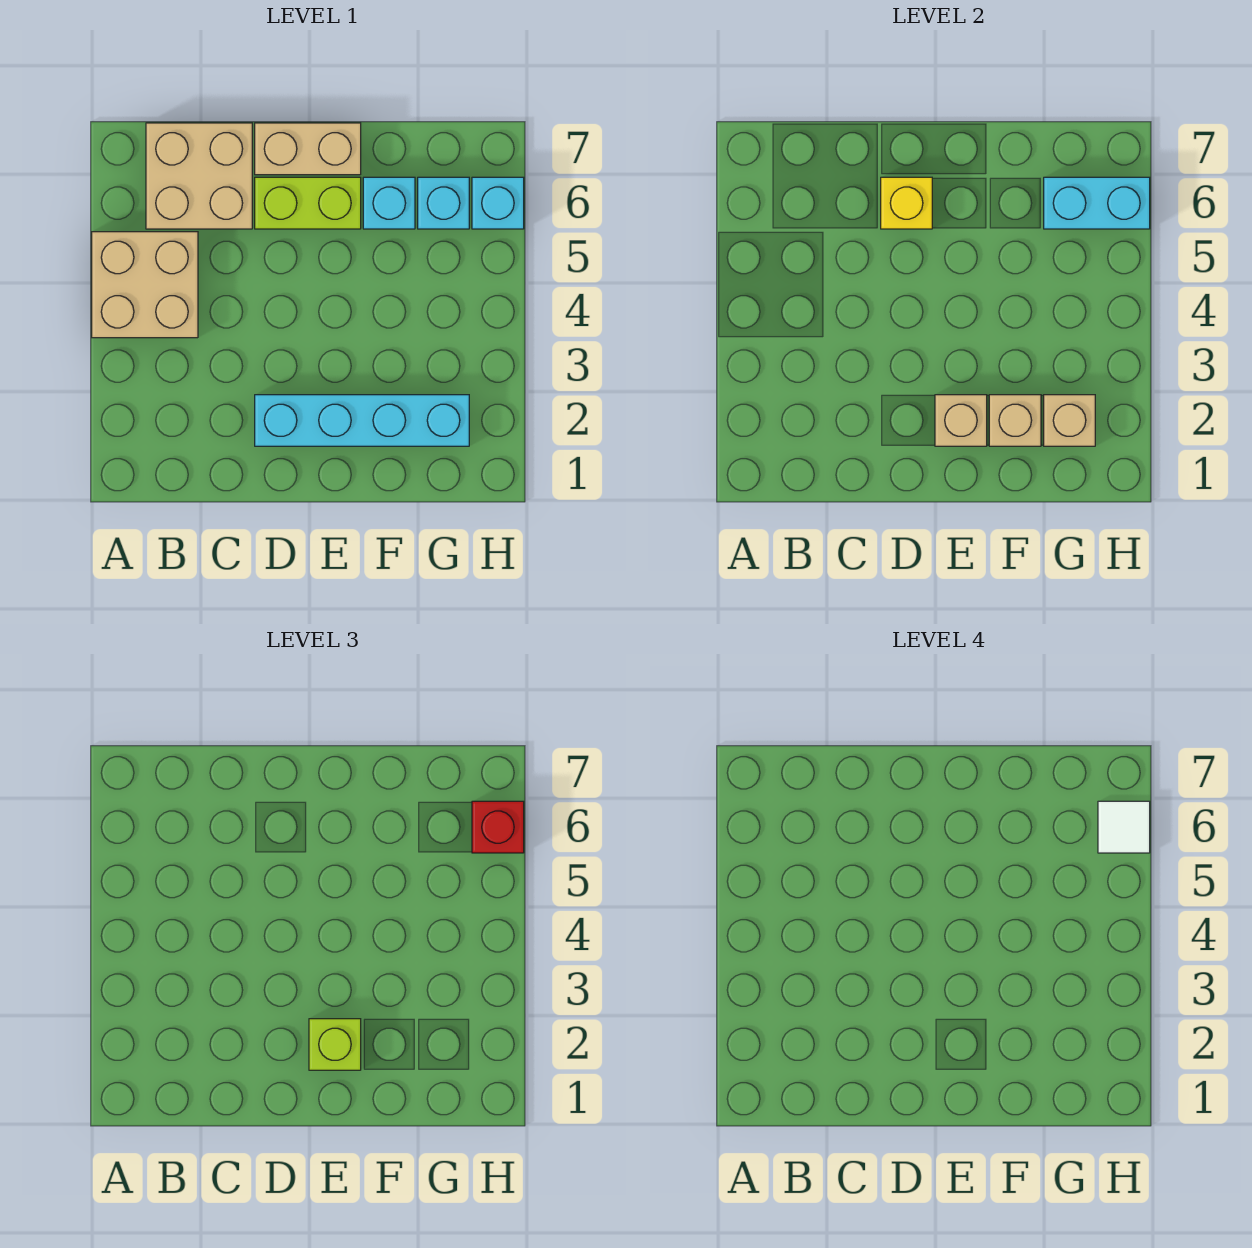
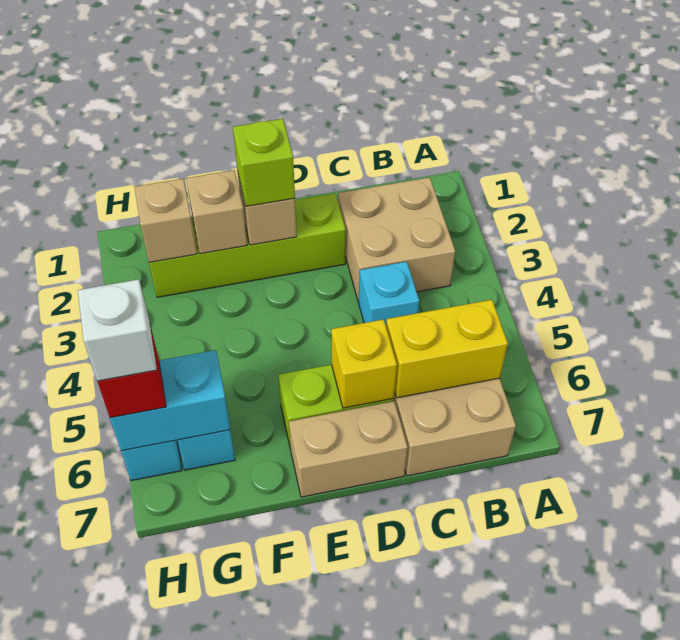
tan 2x2 brick [92,232,198,338] -> tan 2x2 brick moved to [338,177,455,302]
none -> yellow 1x2 brick [386,300,508,398]
cyan 1x4 brick [255,395,469,446] -> lime 1x4 brick [149,193,346,297]
cyan 1x1 brick [363,177,415,229] -> cyan 1x1 brick moved to [359,262,419,325]
white 1x1 tile [1098,801,1150,853] -> white 1x1 brick [78,279,157,381]

